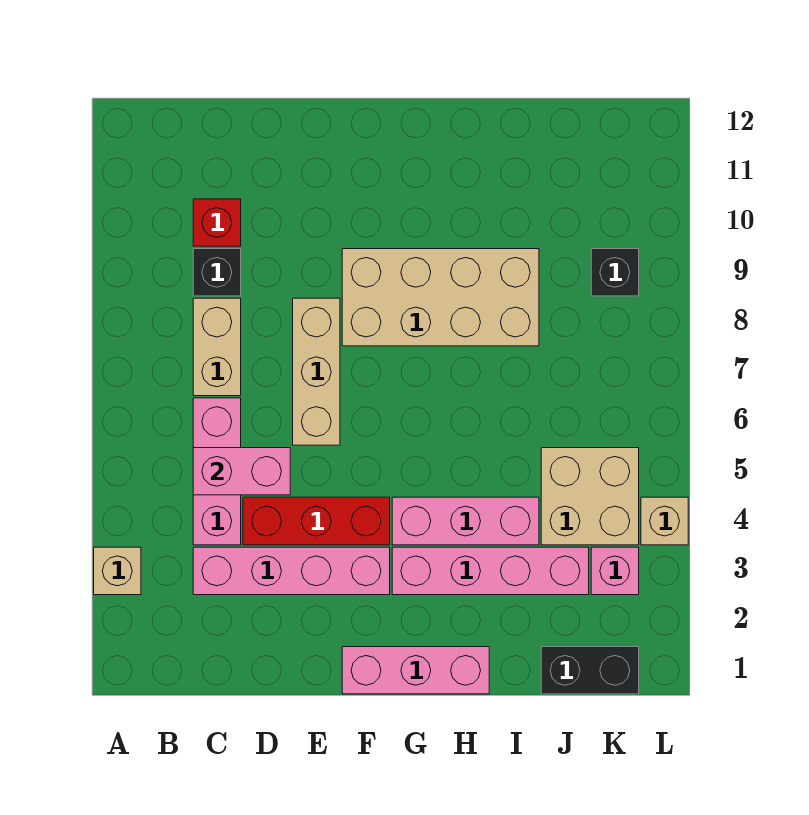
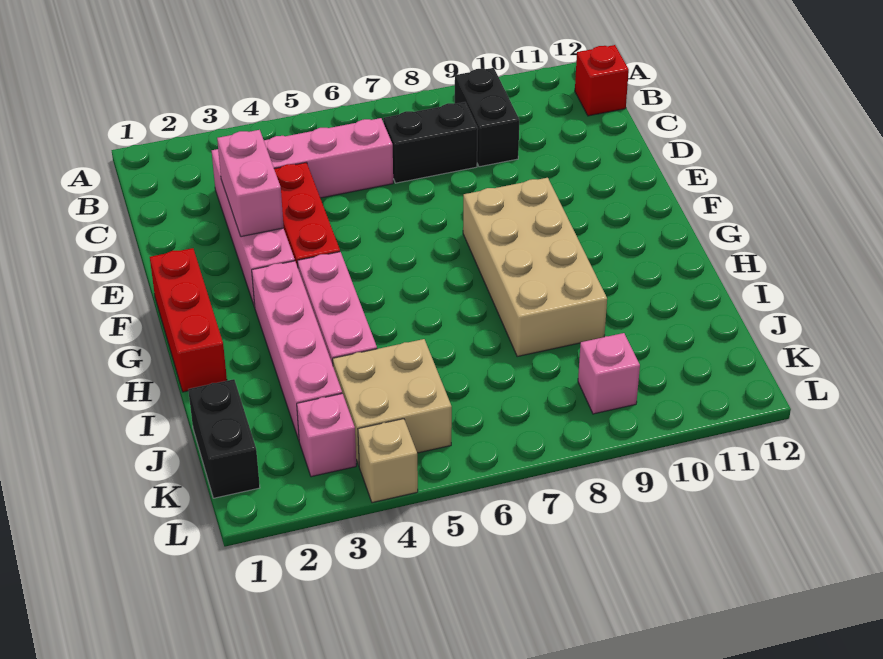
tan 1x1 brick [94,547,141,595] -> none
pink 1x2 brick [193,448,290,495] -> pink 1x2 brick moved to [217,130,284,237]
tan 1x2 brick [193,298,241,396] -> black 1x2 brick [383,102,478,183]
black 1x1 brick [193,249,241,296] -> black 1x2 brick [455,68,519,167]
red 1x1 brick [193,199,241,246] -> red 1x1 brick moved to [575,45,629,116]
tan 1x3 brick [293,298,340,445] -> none
pink 1x3 brick [342,647,489,694] -> red 1x3 brick [150,248,227,392]
black 1x1 brick [591,249,639,296] -> pink 1x1 brick [578,333,640,414]

